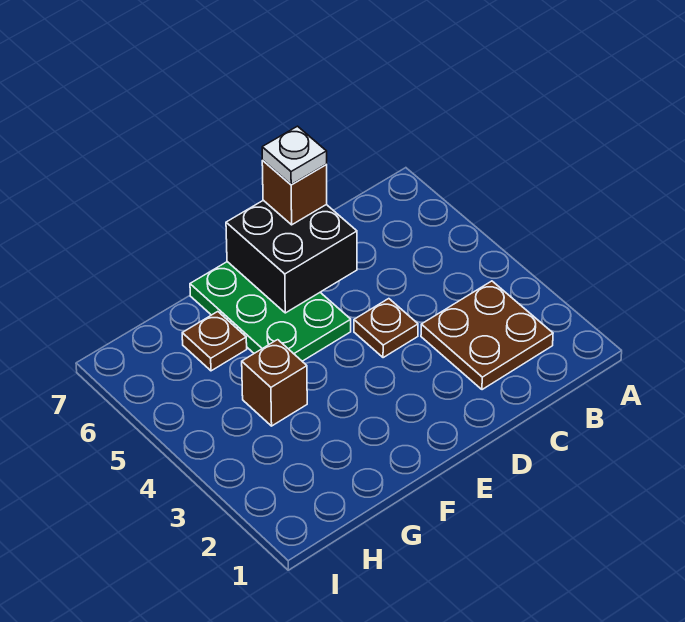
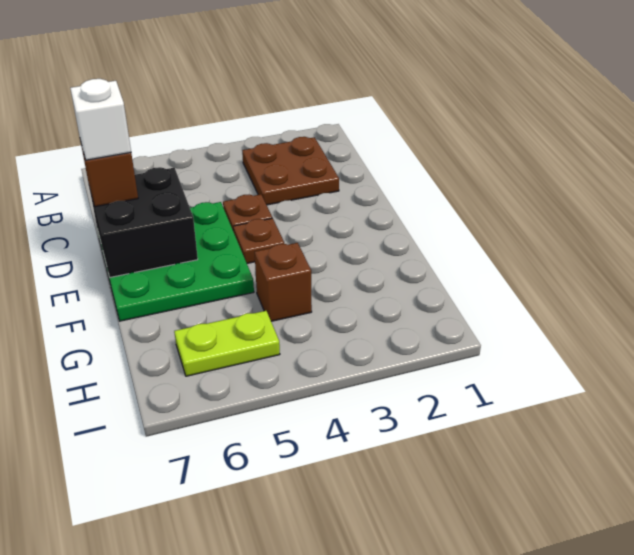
white 1x1 plate [262,126,327,185] -> white 1x1 brick [70,79,131,160]
green 2x3 plate [190,262,351,361] -> green 3x3 plate [97,202,254,321]
brown 1x1 plate [182,312,247,371] -> brown 1x1 plate moved to [233,218,284,263]
none -> lime 1x2 plate [174,311,280,376]

